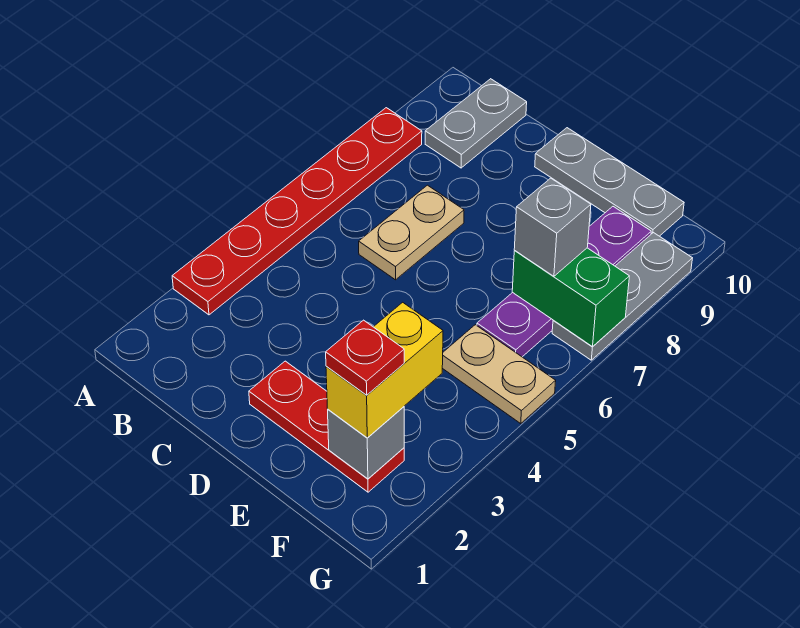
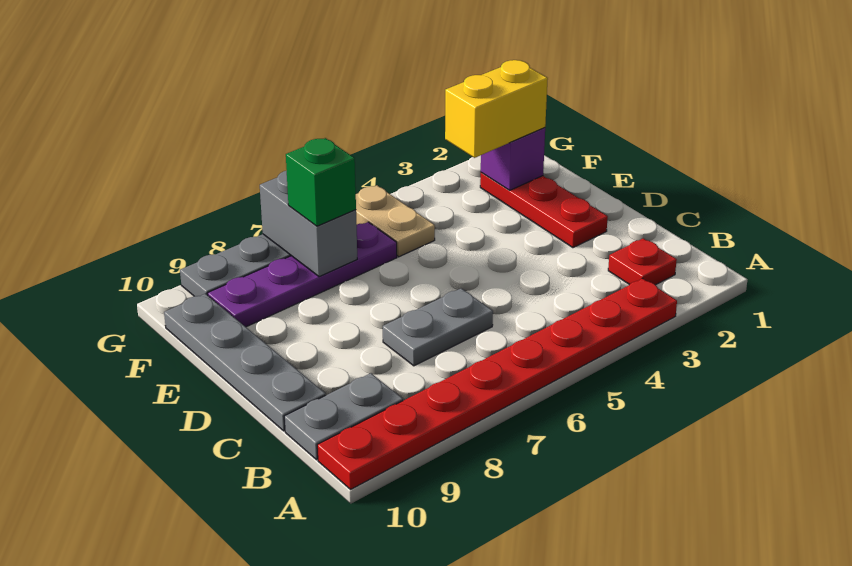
red 1x6 plate [172,108,422,315] -> red 1x8 plate [317,278,677,489]
tan 1x2 plate [359,185,464,280] -> grey 1x2 plate [383,288,493,366]
grey 1x3 plate [535,128,684,236] -> grey 1x4 plate [164,294,326,431]
grey 1x1 brick [328,407,404,479] -> purple 1x1 brick [481,128,545,190]
red 1x1 plate [326,320,404,395] -> red 1x1 plate moved to [608,238,677,285]
green 1x2 brick [512,248,629,347] -> grey 1x2 brick [260,171,357,277]
grey 1x1 brick [514,178,591,276] -> green 1x1 brick [286,138,356,226]

